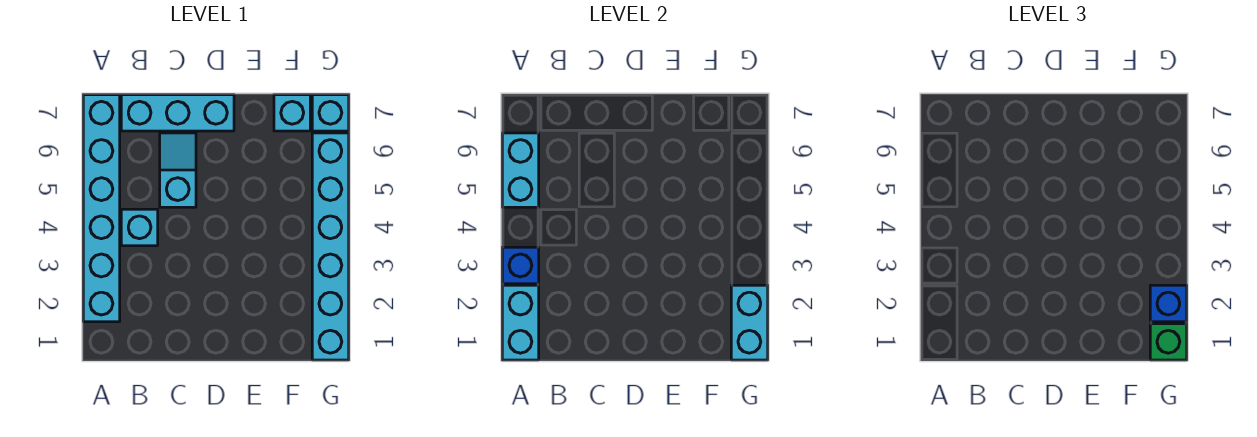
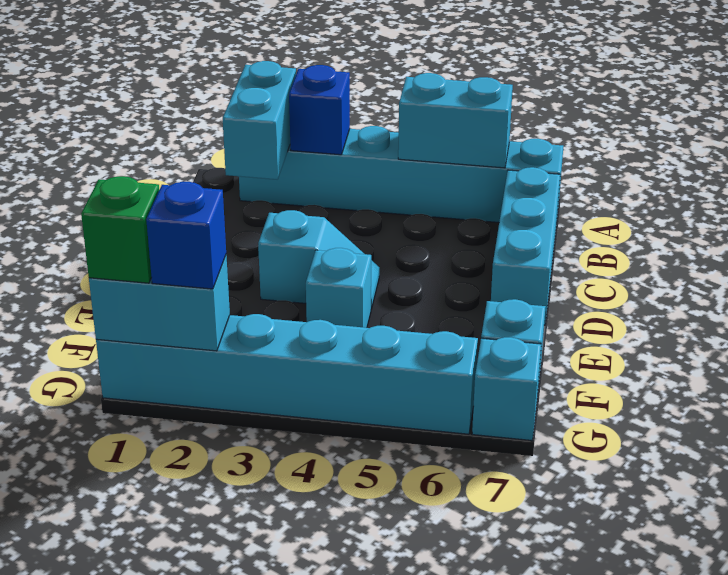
cyan 1x2 brick [502,285,539,360] -> cyan 1x2 brick turned to [223,61,296,179]
cyan 1x1 brick [121,209,158,246] -> cyan 1x1 brick moved to [306,248,371,328]
cyan 1x2 slope [160,133,196,207] -> cyan 1x2 slope moved to [258,210,379,309]

